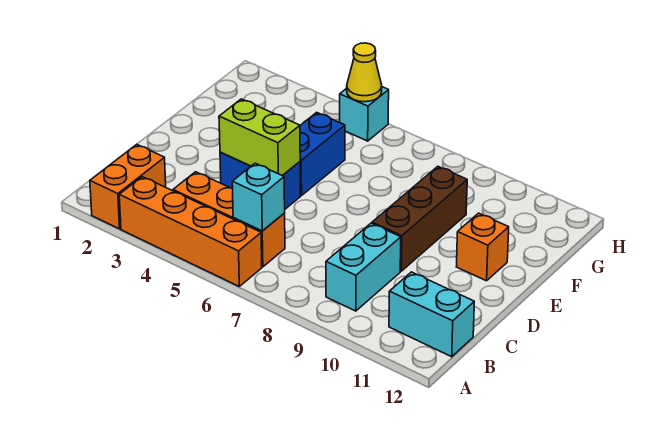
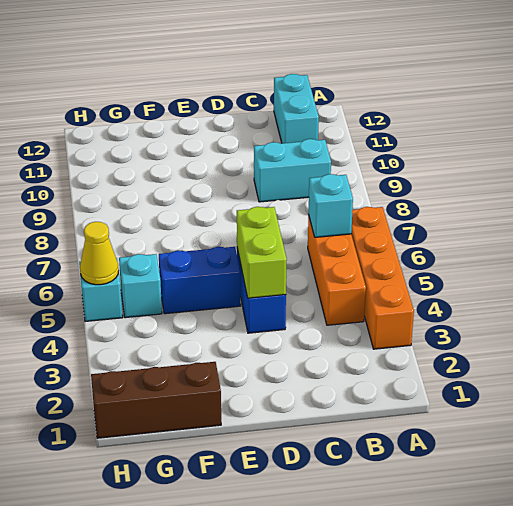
orange 1x2 brick [90,144,166,229] -> none
brown 1x3 brick [372,166,467,271] -> brown 1x3 brick moved to [91,362,221,438]
orange 1x1 brick [456,213,509,281] -> none
none -> cyan 1x1 brick [119,254,162,318]

